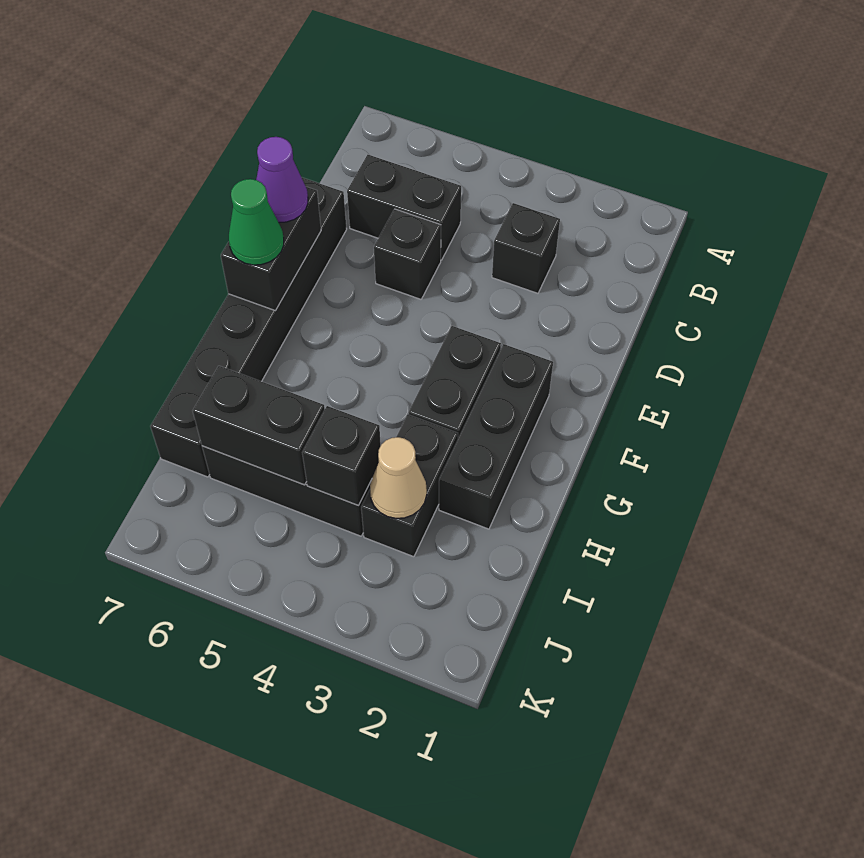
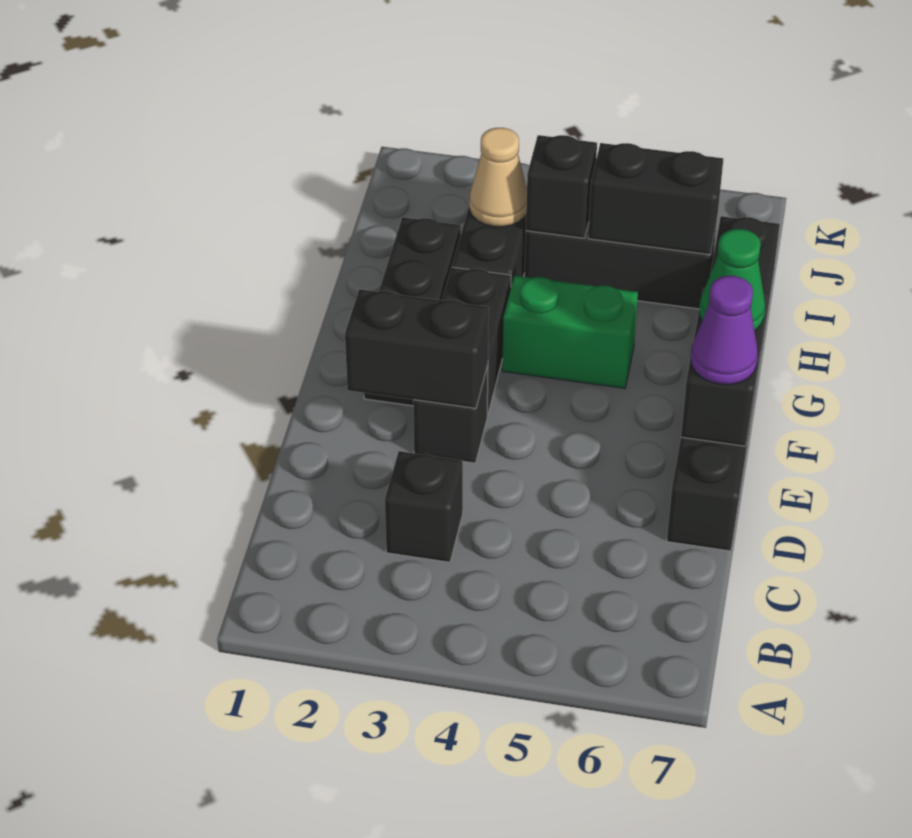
black 1x2 brick [347,155,461,260] -> black 1x2 brick moved to [345,289,489,408]
black 1x1 brick [374,209,441,299] -> black 1x1 brick moved to [413,365,488,463]
none -> green 1x2 brick [502,276,638,388]

